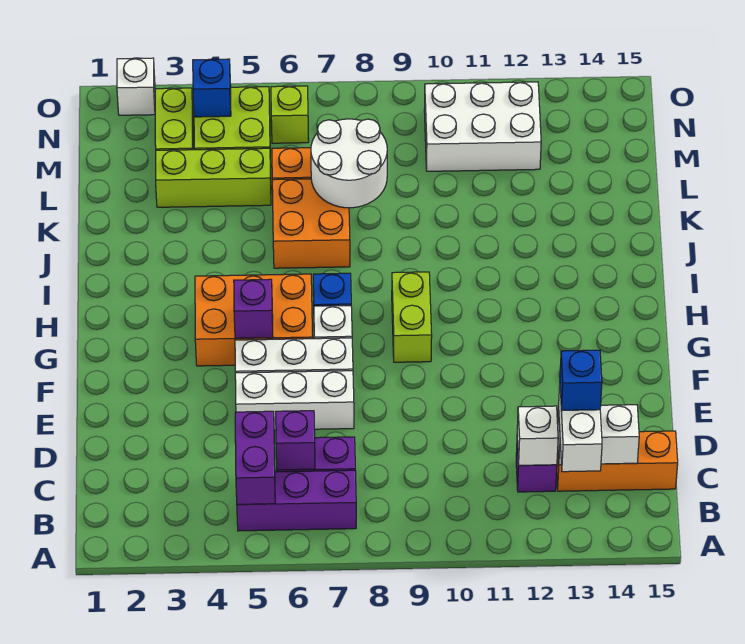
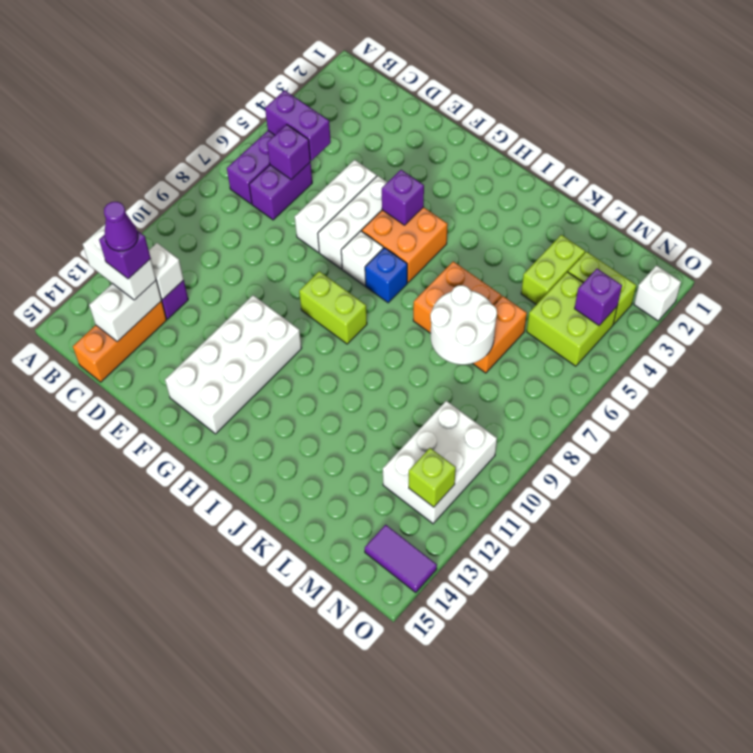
blue 1x1 brick [560,350,602,410] -> purple 1x1 brick [99,231,151,279]
none -> purple 1x1 cone [104,202,138,251]
none -> white 2x4 brick [165,295,302,434]
orange 2x3 brick [195,274,313,366] -> orange 2x2 brick [362,207,448,282]
lime 1x3 brick [156,148,271,207] -> lime 1x2 brick [521,235,585,305]
blue 1x1 brick [193,59,231,117] -> purple 1x1 brick [575,269,622,325]
lime 1x1 brick [271,86,309,143] -> lime 1x1 brick moved to [409,448,456,507]
none -> purple 1x2 tile [365,525,437,592]

